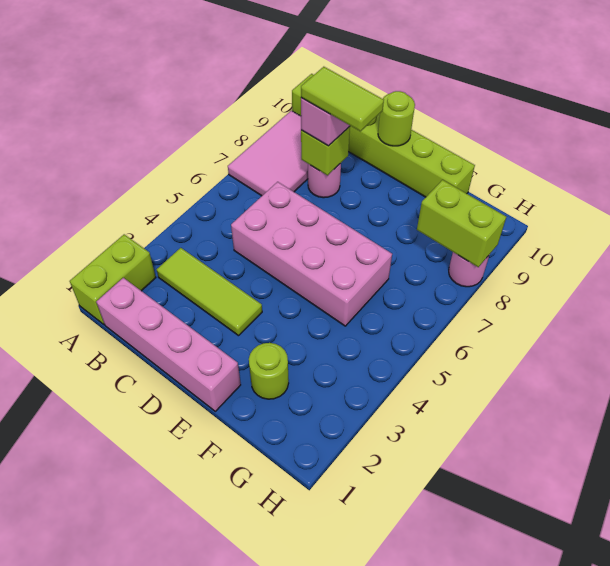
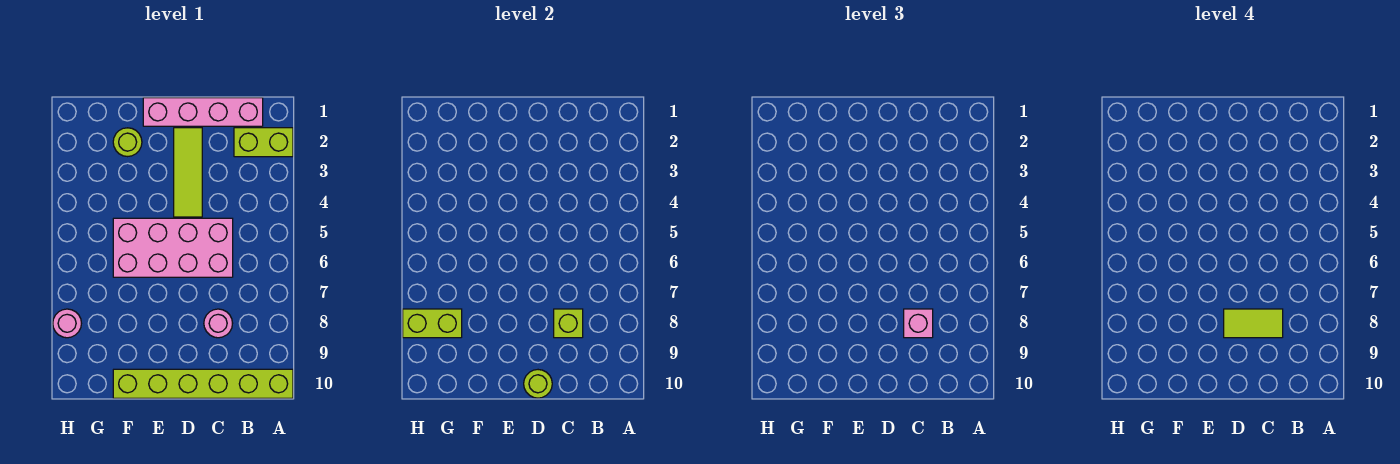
lime 1x2 brick [70,234,156,324] -> lime 1x2 brick turned to [234,128,293,157]
pink 2x3 tile [228,111,308,196] -> none
lime 1x3 tile [157,248,262,336] -> lime 1x3 tile turned to [174,128,202,217]

